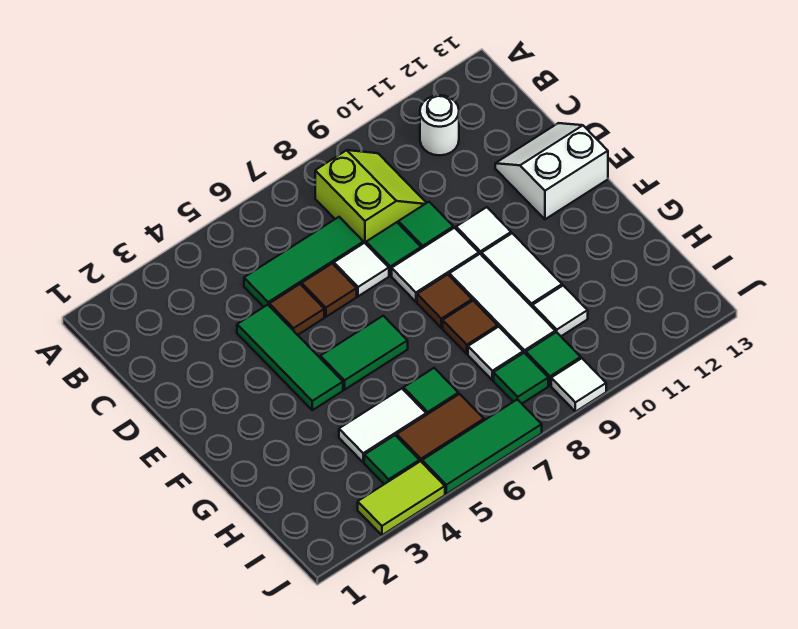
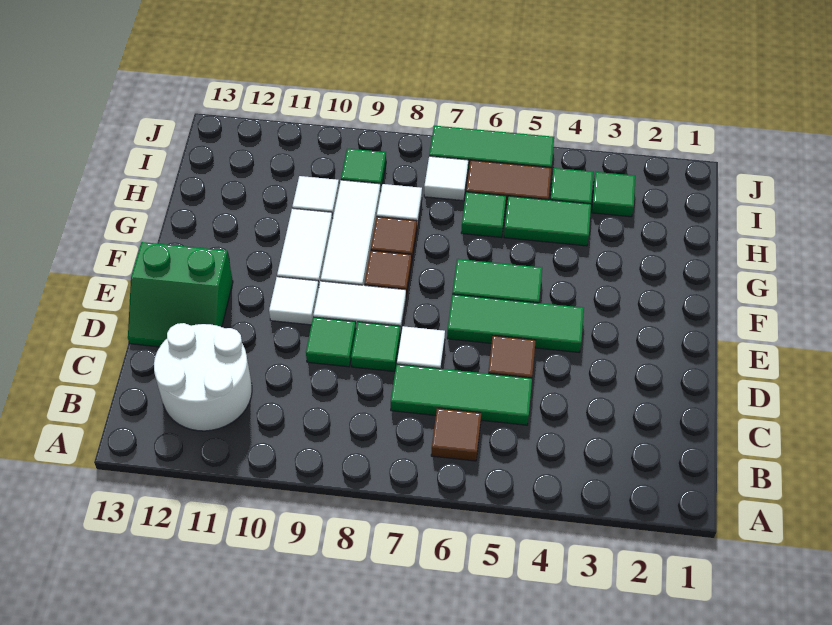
lime 2x2 slope [315,150,426,244] -> none
white 1x1 round brick [420,95,459,155] -> white 2x2 round brick [154,323,252,431]
green 1x3 tile [237,305,343,410] -> green 1x3 tile turned to [447,294,584,353]
brown 1x1 tile [302,263,357,317] -> brown 1x1 tile moved to [431,408,481,461]
white 2x2 slope [495,123,608,219] -> green 2x2 slope [128,242,233,347]
white 1x2 tile [339,389,426,462] -> green 1x2 tile [504,196,591,246]
green 1x1 tile [494,353,548,403] -> green 1x1 tile moved to [592,172,635,217]
lime 1x2 tile [358,461,445,535] -> none
white 1x1 tile [551,358,606,412] -> white 1x1 tile moved to [424,156,468,201]

